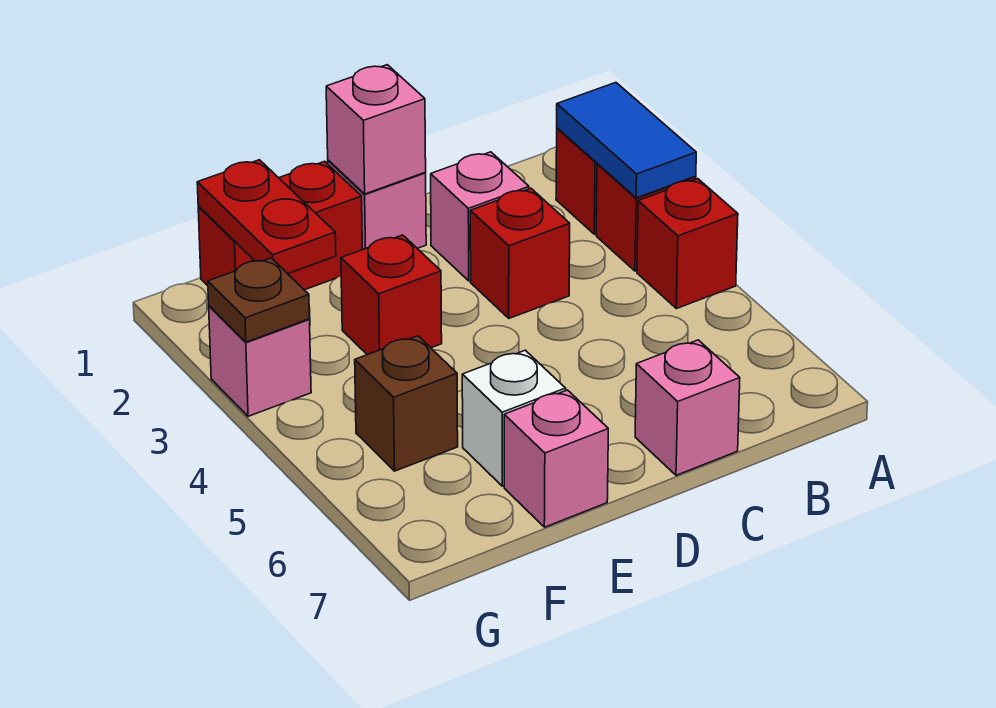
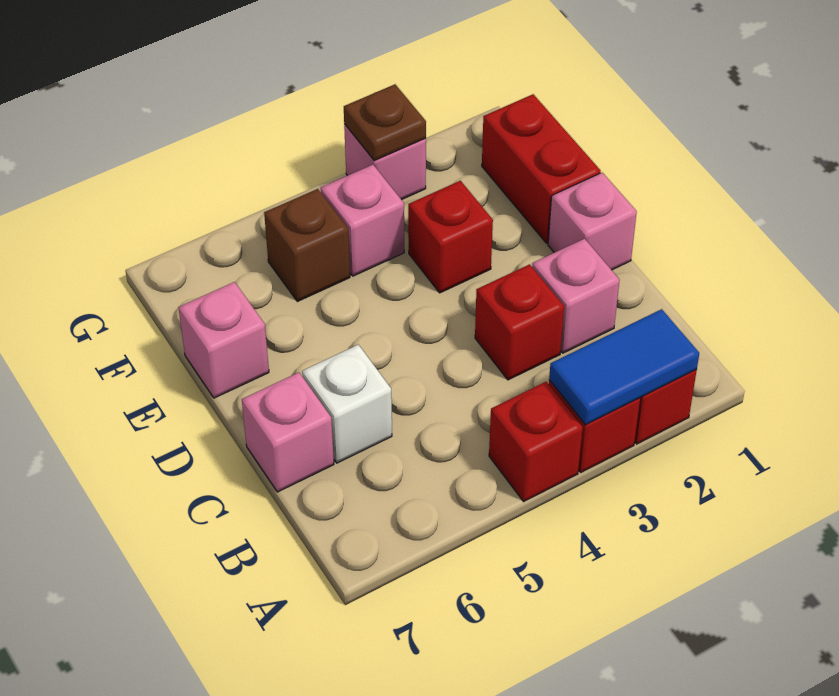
pink 1x1 brick [326,65,426,194] -> pink 1x1 brick moved to [321,165,404,276]
white 1x1 brick [462,350,566,486] -> white 1x1 brick moved to [302,345,392,463]
red 1x2 plate [197,160,336,274] -> none

